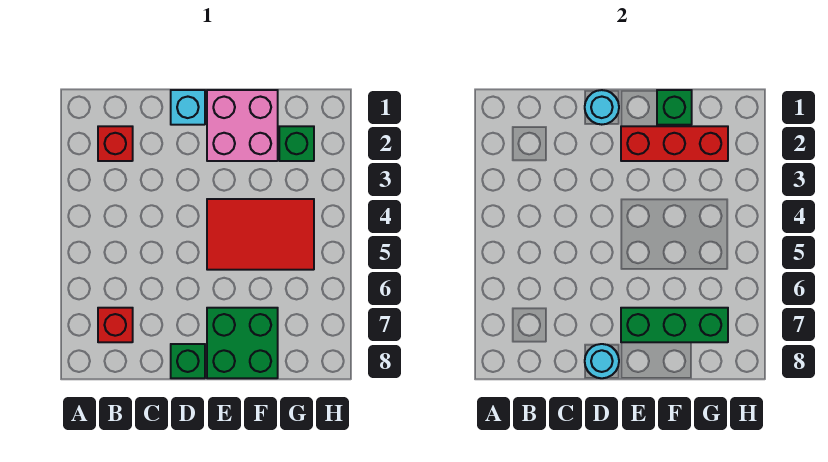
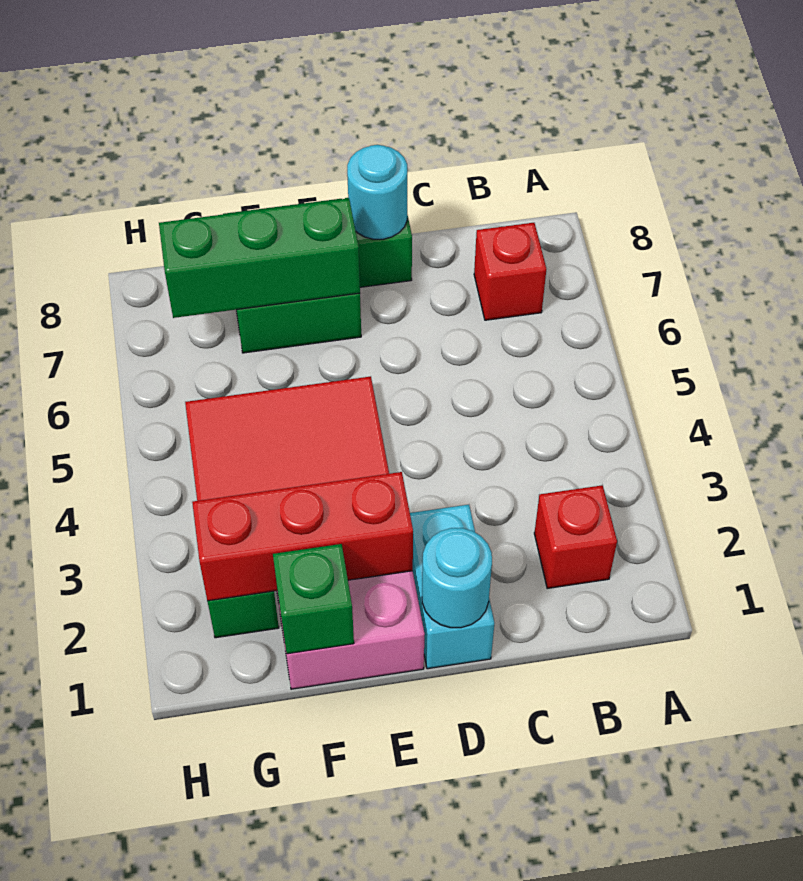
cyan 1x1 brick [171,90,205,125] -> cyan 1x2 brick [410,505,494,669]

